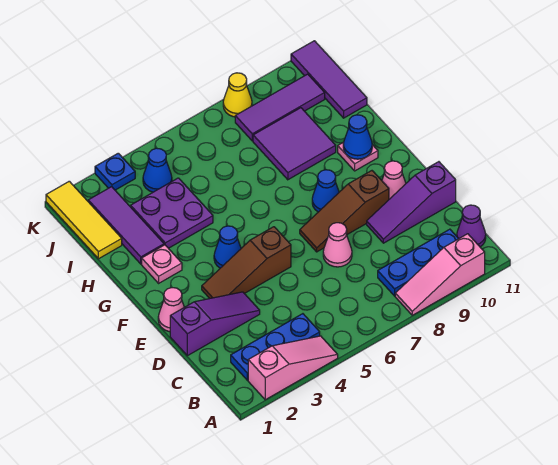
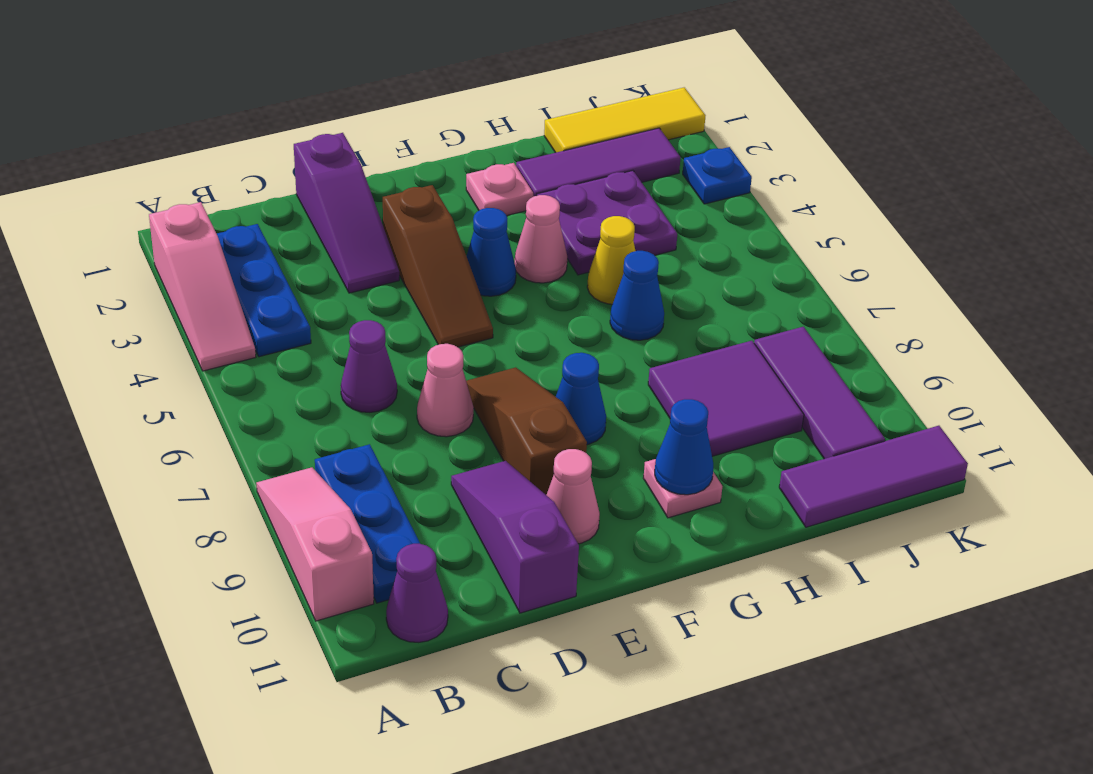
none -> purple 1x1 cone [341,320,397,412]
pink 1x1 cone [158,288,184,332] -> pink 1x1 cone moved to [515,195,567,283]
brown 1x3 slope [202,227,291,298] -> brown 1x3 slope turned to [383,185,493,347]
blue 1x1 cone [143,148,172,192] -> blue 1x1 cone moved to [610,251,664,340]
yellow 1x1 cone [223,73,252,117] -> yellow 1x1 cone moved to [587,216,635,304]

